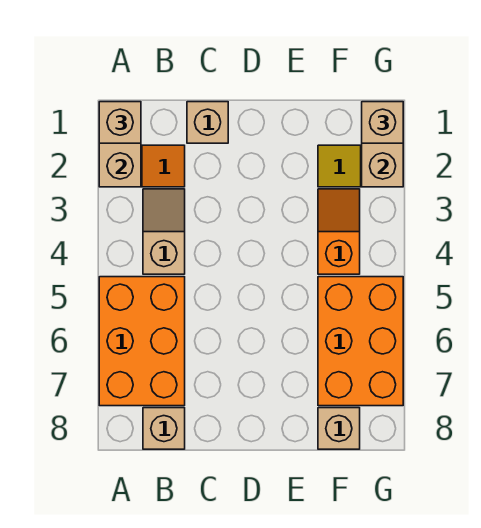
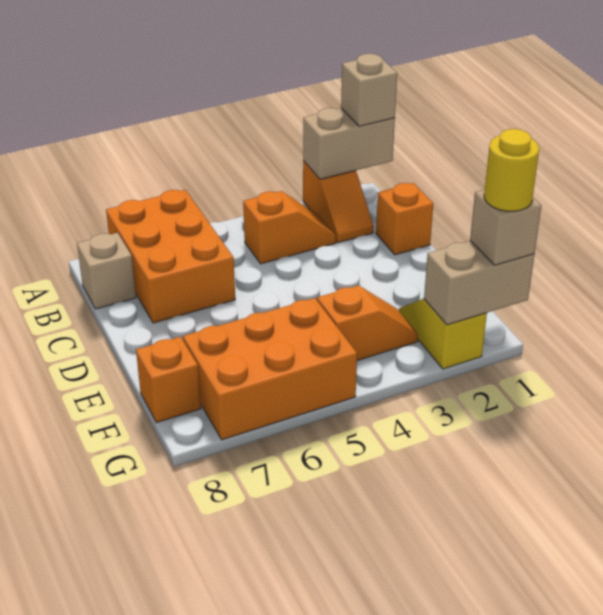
orange 2x3 brick [99,277,185,406] -> orange 2x3 brick turned to [106,190,235,323]
tan 1x2 slope [143,189,185,274] -> orange 1x2 slope [243,191,336,264]
tan 1x1 brick [187,102,228,143] -> orange 1x1 brick [376,183,433,255]
tan 1x1 brick [318,408,360,449] -> orange 1x1 brick [136,337,201,423]
none -> yellow 1x1 round brick [484,129,539,211]

